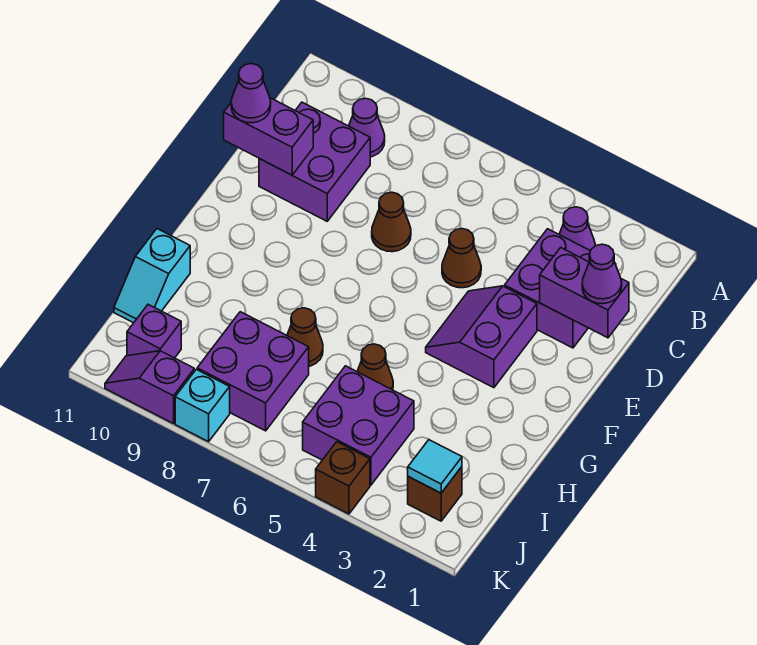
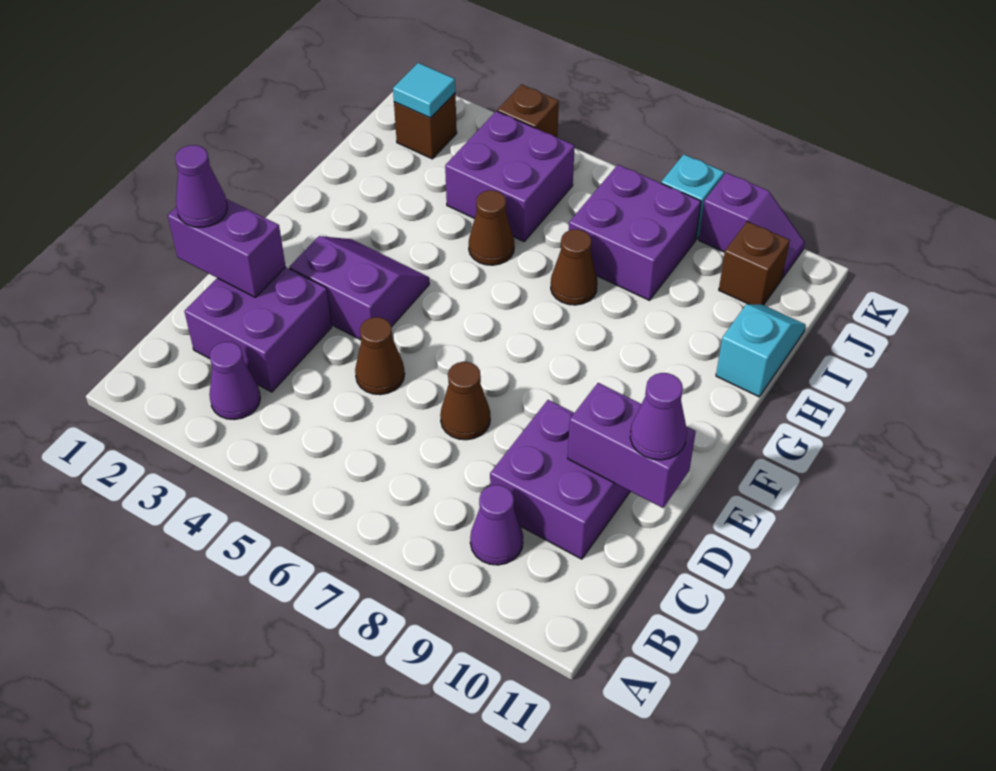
purple 2x2 slope [426,286,537,388] -> purple 2x2 slope turned to [289,236,429,340]
purple 1x1 brick [127,304,181,358] -> brown 1x1 brick [719,221,790,305]

